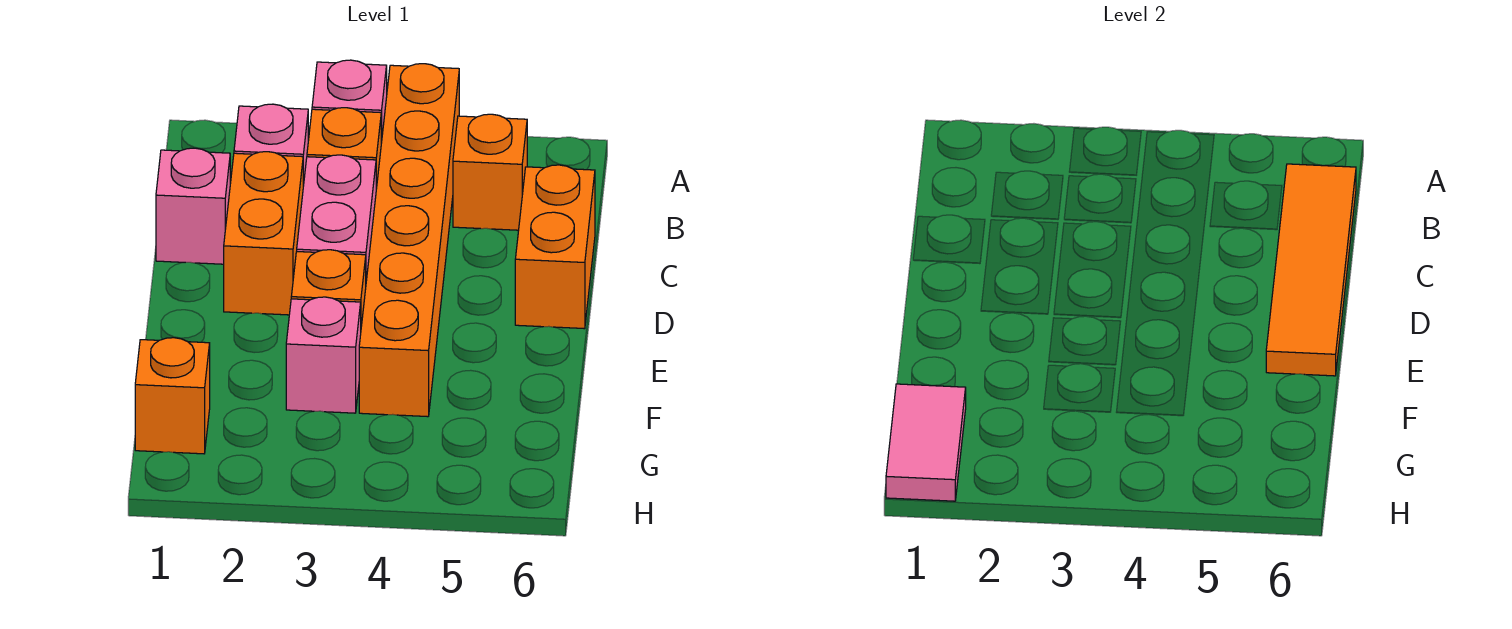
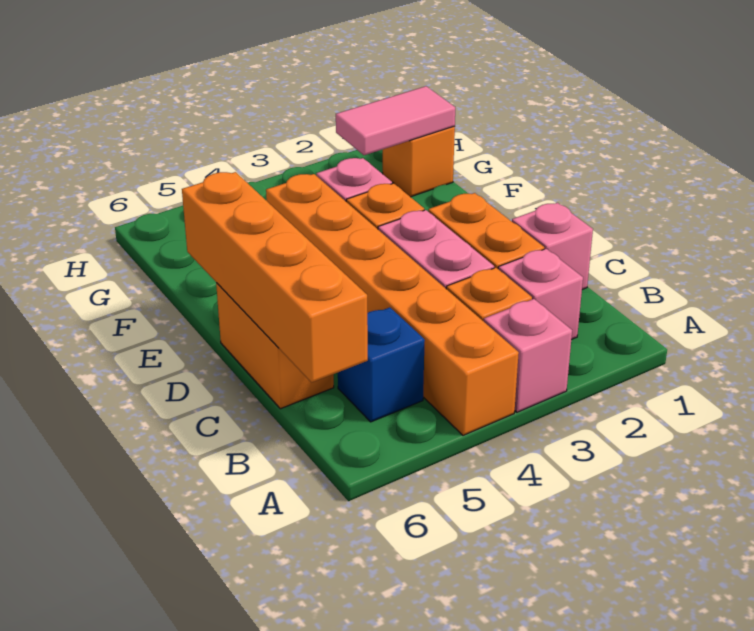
orange 1x1 brick [453,114,527,230] -> blue 1x1 brick [338,307,425,422]
orange 1x4 tile [1266,164,1356,376] -> orange 1x4 brick [182,172,368,383]
pink 1x2 tile [886,384,966,501] -> pink 1x2 tile turned to [336,86,455,155]

